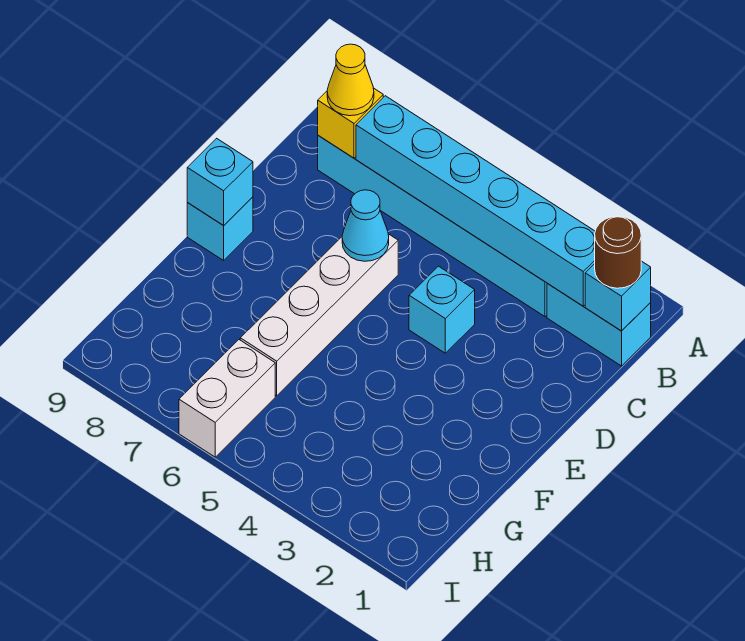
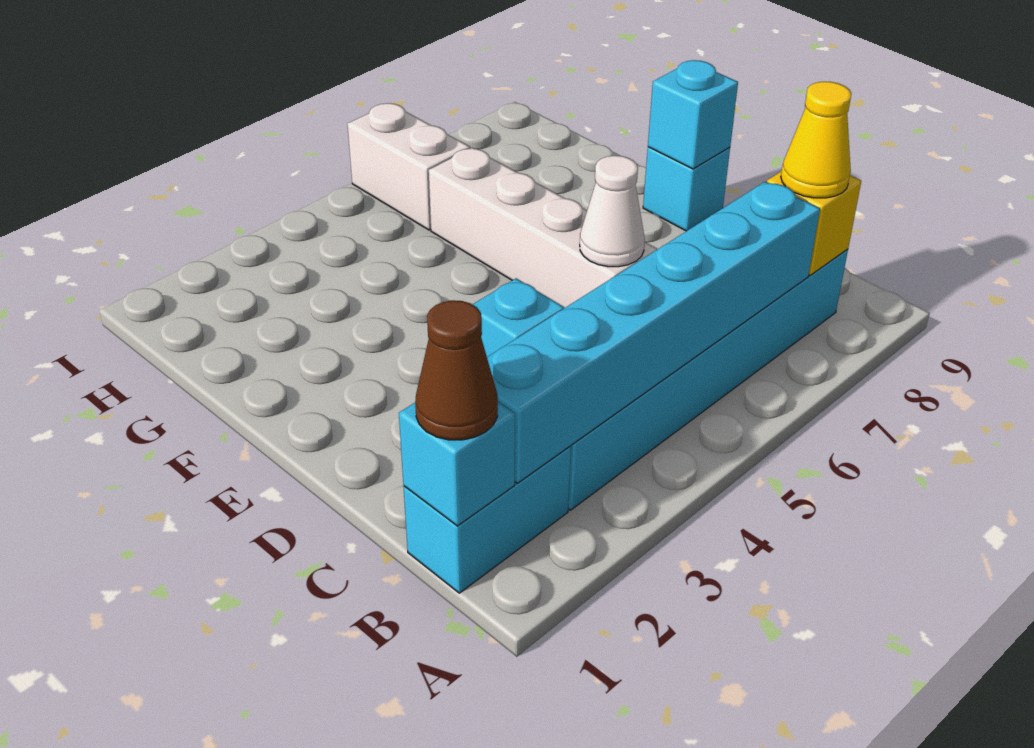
brown 1x1 round brick [595,216,641,288] -> brown 1x1 cone [415,300,498,440]
cyan 1x1 cone [342,190,389,261] -> white 1x1 cone [580,156,645,267]

